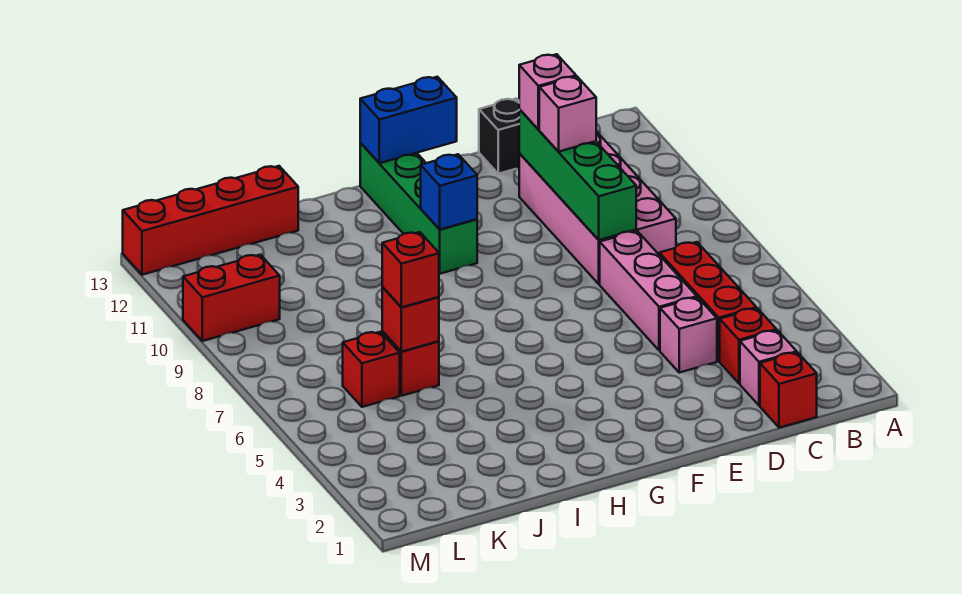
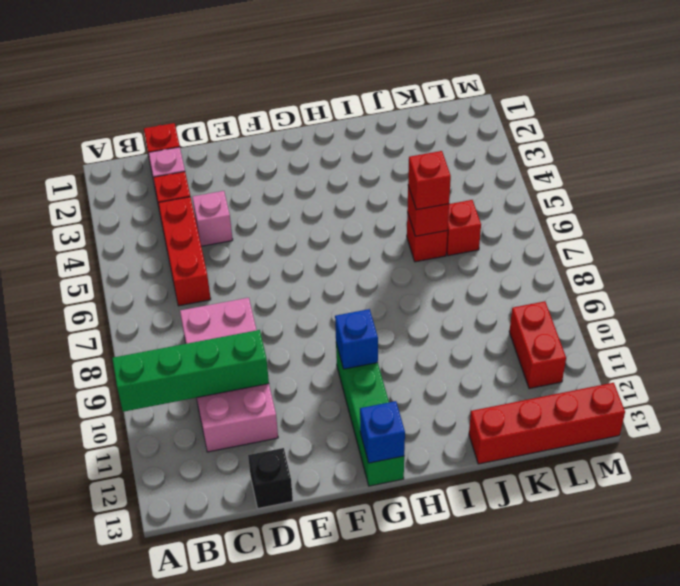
pink 1x3 brick [600,231,697,351] -> none
green 1x4 brick [519,109,636,240] -> green 1x4 brick turned to [112,330,269,412]
pink 1x1 brick [539,76,596,152] -> none
pink 1x1 brick [519,54,576,130] -> none
blue 1x2 brick [360,77,457,163] -> blue 1x1 brick [360,401,405,463]
red 1x2 brick [183,255,280,341] -> red 1x2 brick turned to [509,301,566,389]

